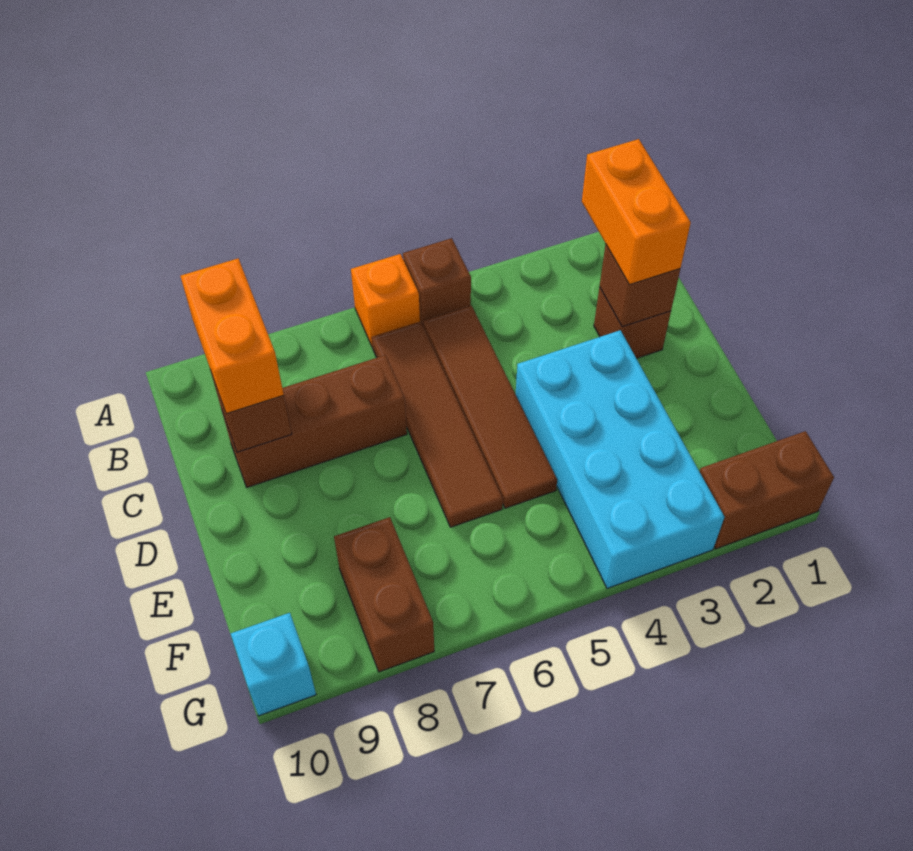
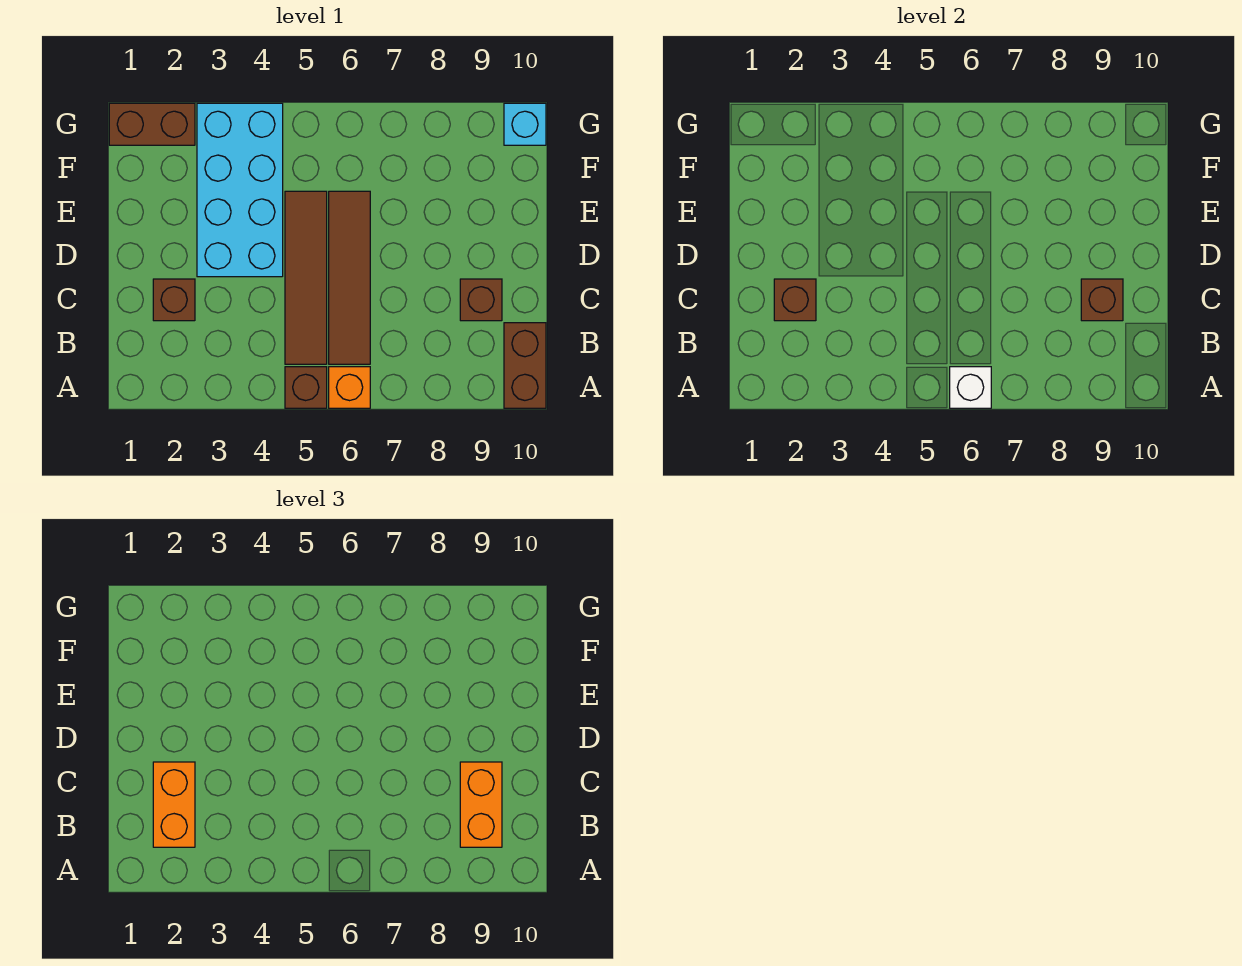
none -> white 1x1 brick [950,367,991,408]
brown 1x3 brick [222,355,407,487] -> brown 1x1 brick [460,279,502,321]
brown 1x2 brick [334,517,434,672] -> brown 1x2 brick moved to [504,323,546,408]

